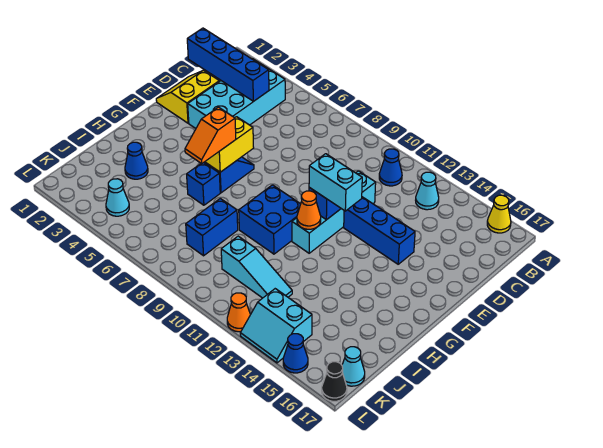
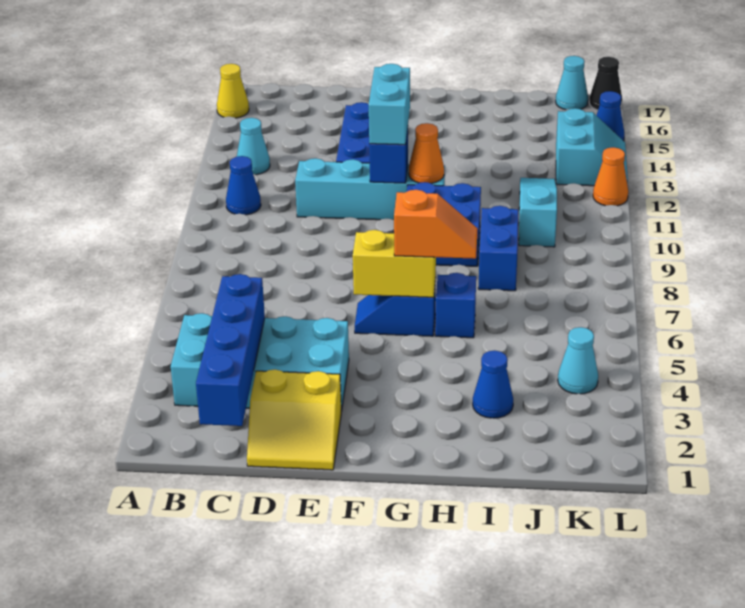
blue 1x2 brick [186,198,238,256] -> blue 1x2 brick turned to [478,206,518,291]

